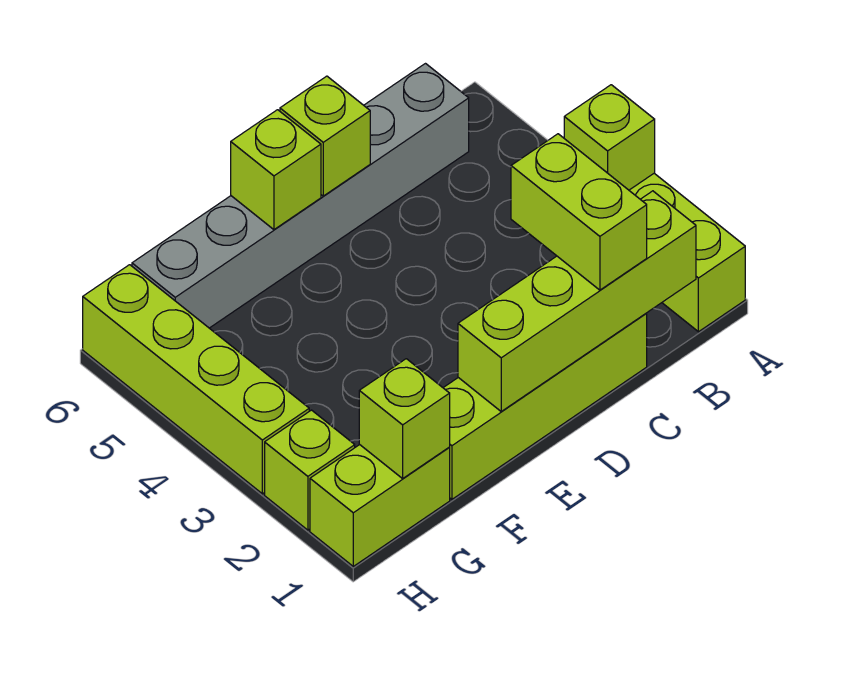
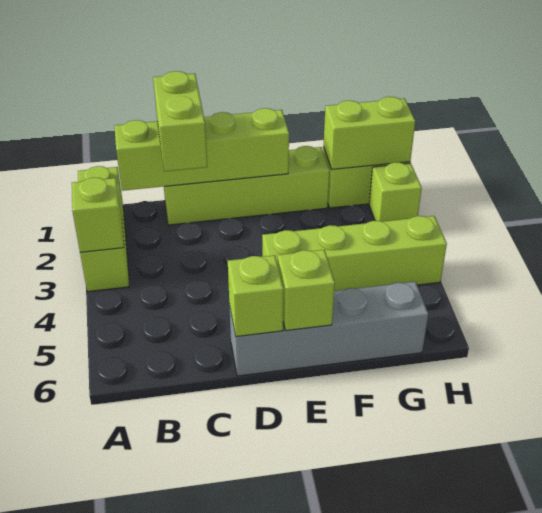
grey 1x6 brick [132,64,469,328] -> grey 1x4 brick [229,282,428,376]
lime 1x1 brick [359,359,450,478] -> lime 1x2 brick [323,97,415,170]
lime 1x4 brick [83,265,309,494] -> lime 1x4 brick turned to [262,216,447,291]

